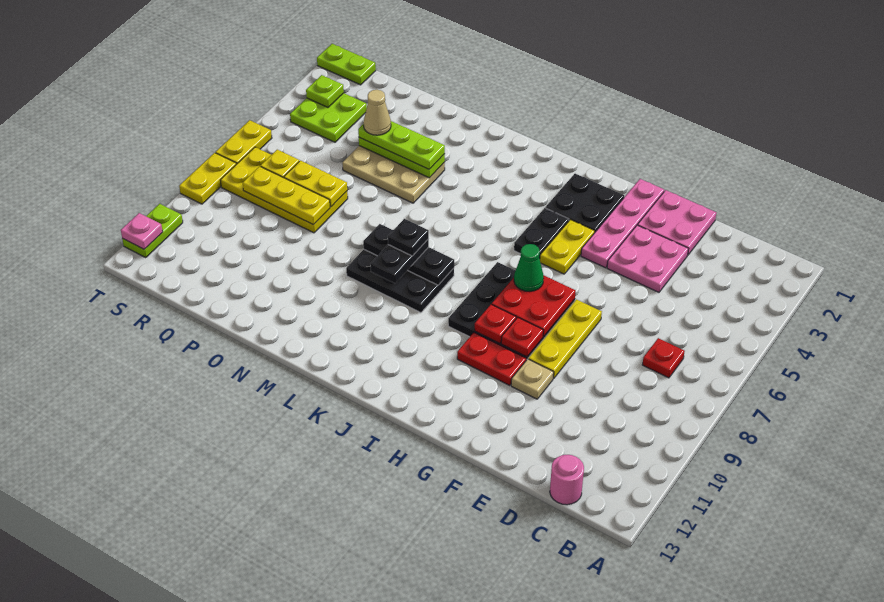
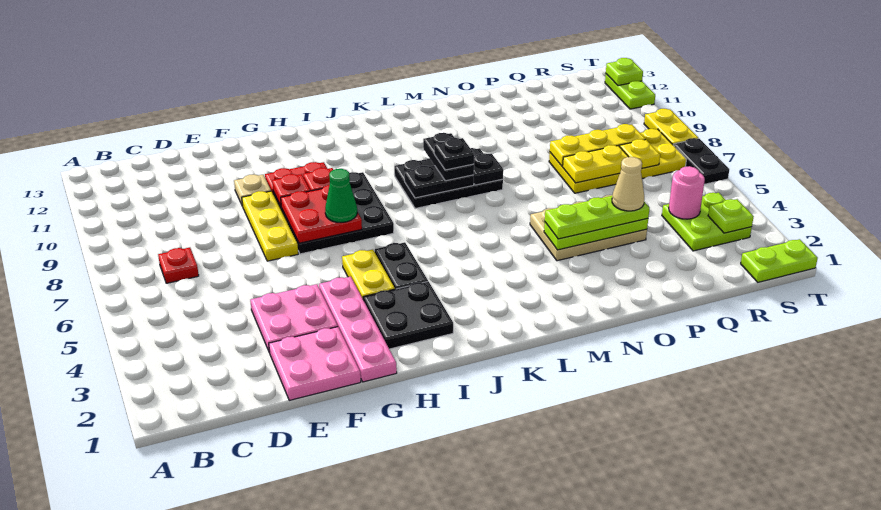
pink 1x1 round brick [550,455,584,505] -> pink 1x1 round brick moved to [669,166,705,219]
yellow 1x2 plate [216,120,272,164] -> black 1x2 plate [674,138,729,184]
pink 1x1 plate [121,213,163,249] -> lime 1x1 plate [606,58,643,86]

